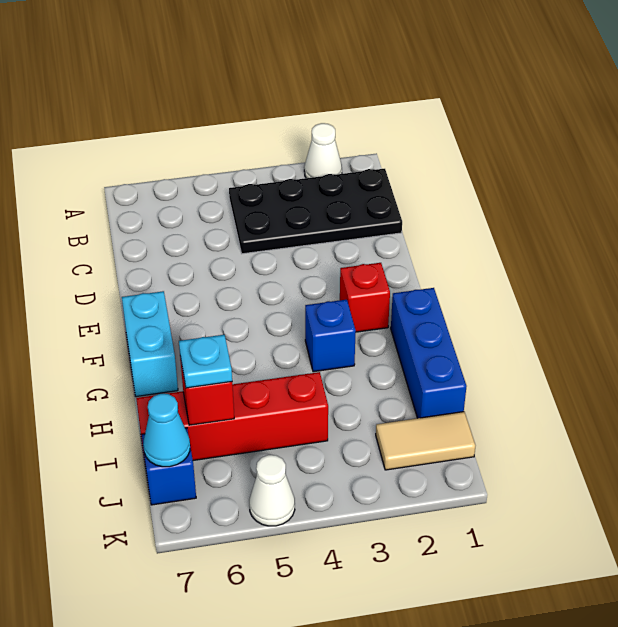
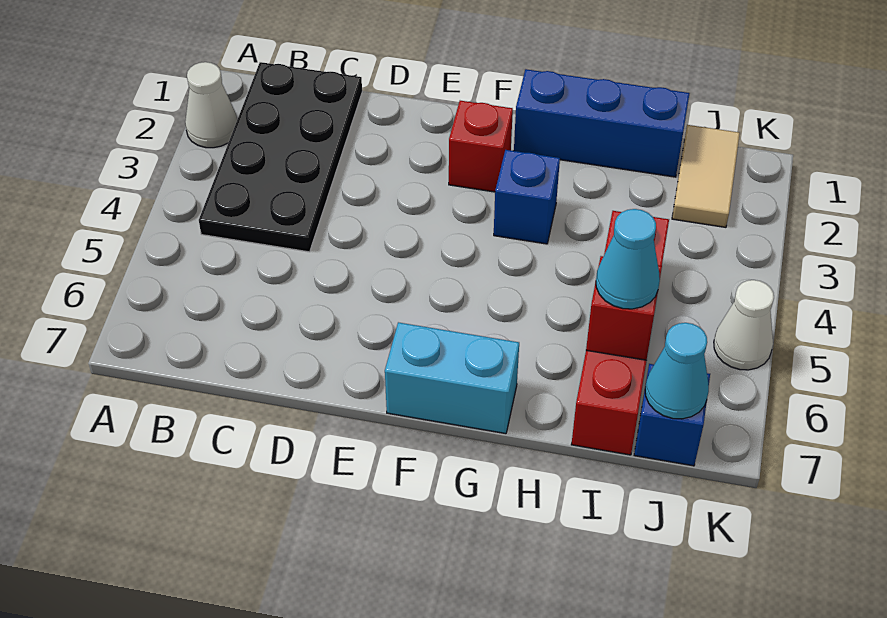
cyan 1x1 plate [179,335,232,388] -> cyan 1x1 cone [596,209,660,309]

